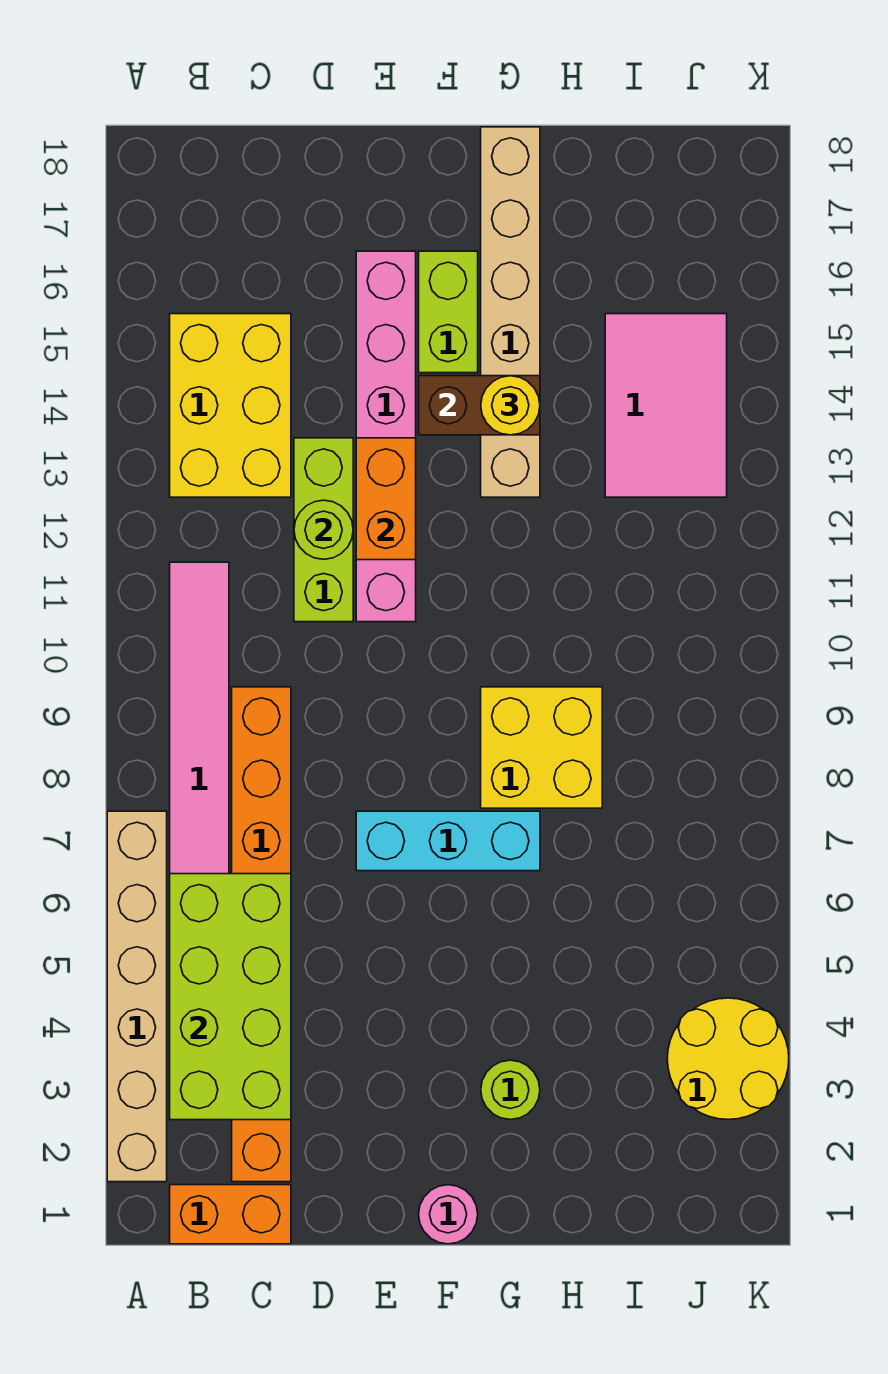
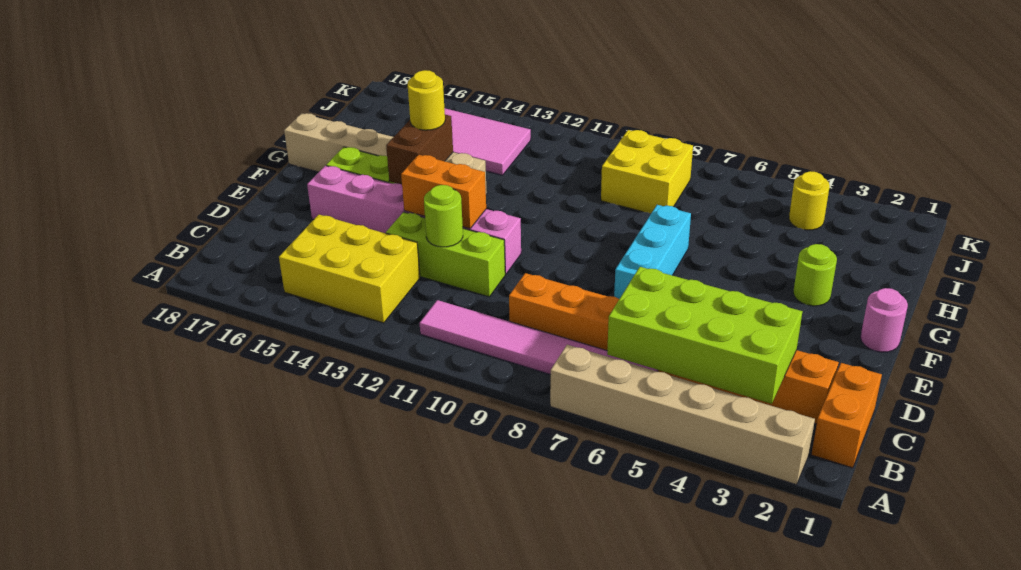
yellow 2x2 brick [481,687,602,808] -> yellow 2x2 brick moved to [601,130,693,214]
yellow 2x2 round brick [667,998,789,1120] -> yellow 1x1 round brick [789,171,830,230]

